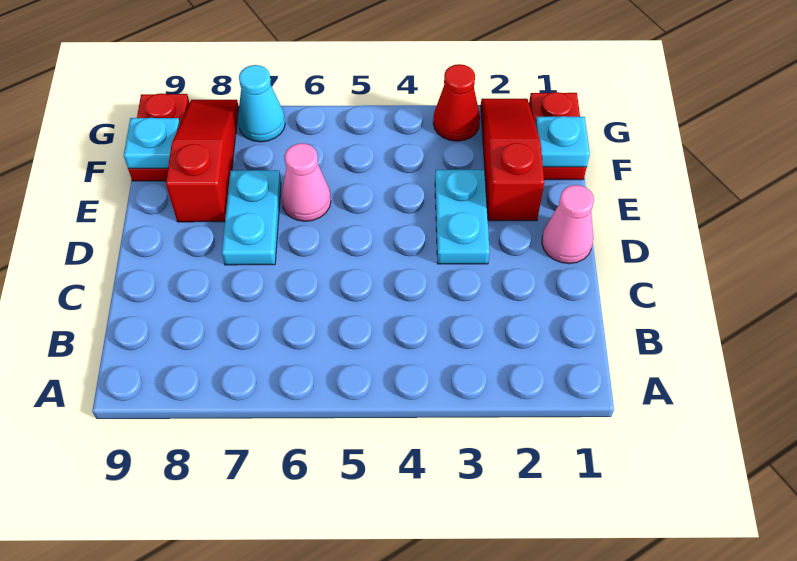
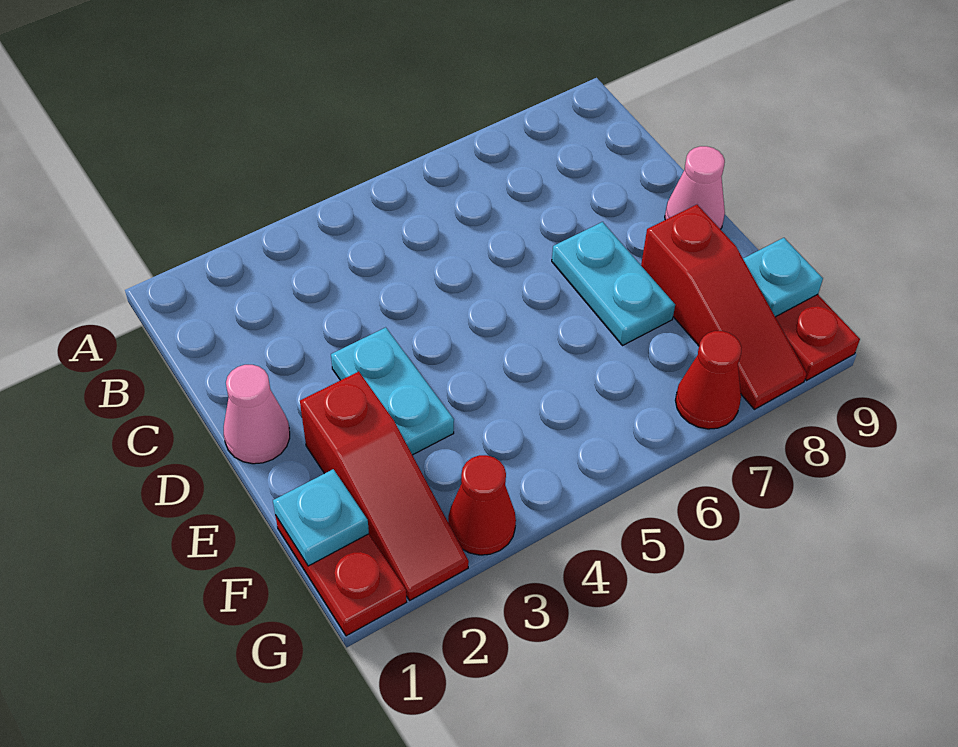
pink 1x1 cone [281,143,331,221] -> pink 1x1 cone moved to [665,146,725,229]
cyan 1x1 cone [238,65,285,142] -> red 1x1 cone [675,331,742,429]

